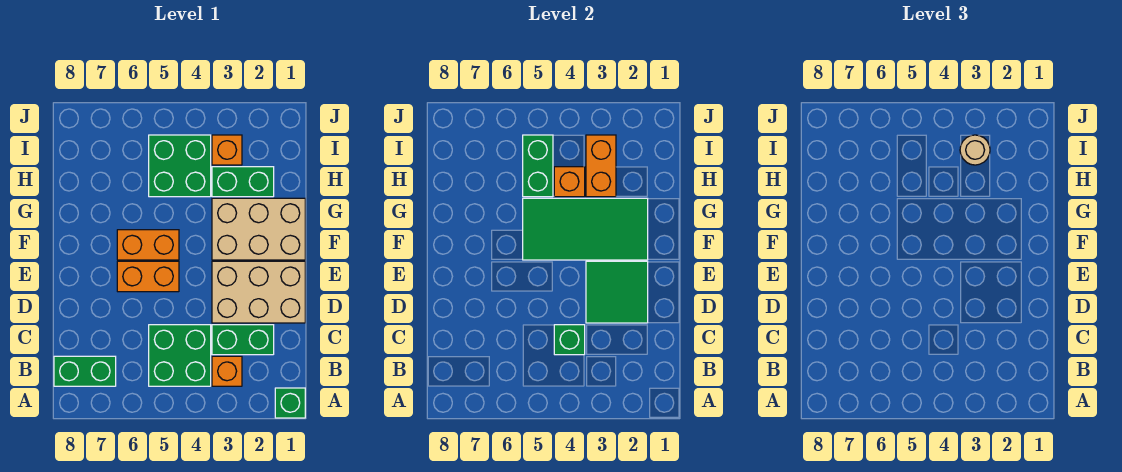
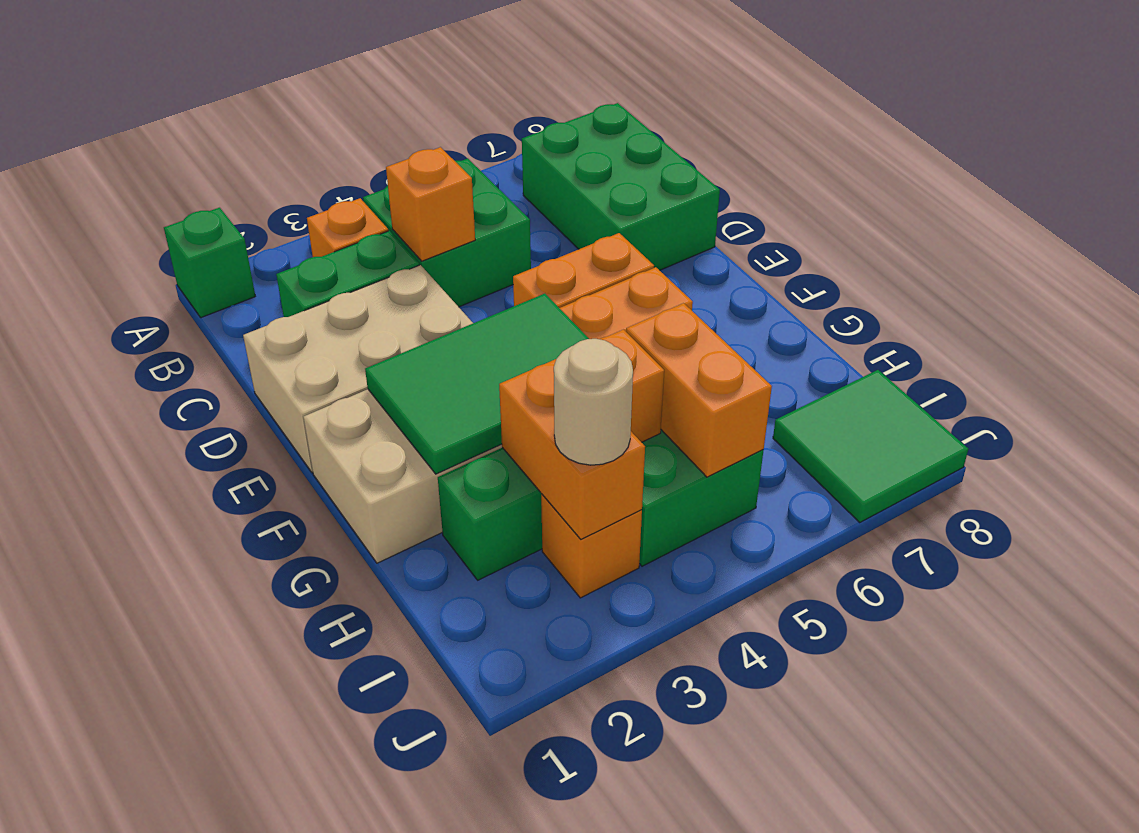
green 1x2 brick [54,356,116,386] -> green 2x3 brick [522,103,720,270]
green 1x1 brick [554,325,585,355] -> orange 1x1 brick [386,147,475,261]
green 2x2 tile [586,261,648,323] -> green 2x2 tile moved to [773,370,968,523]
green 2x4 tile [523,198,648,260] -> green 2x3 tile [365,294,589,474]
green 1x2 brick [523,135,553,197] -> orange 1x2 brick [626,303,772,477]

